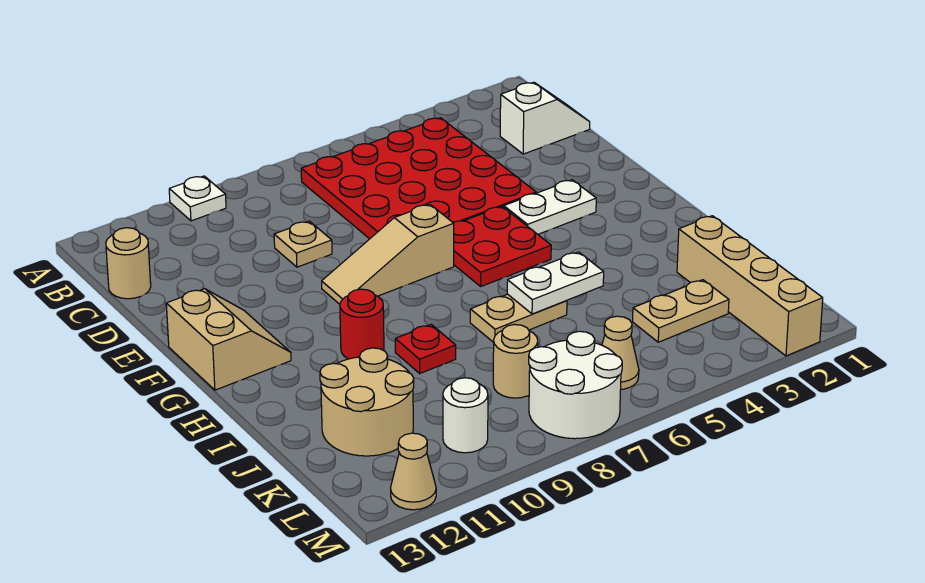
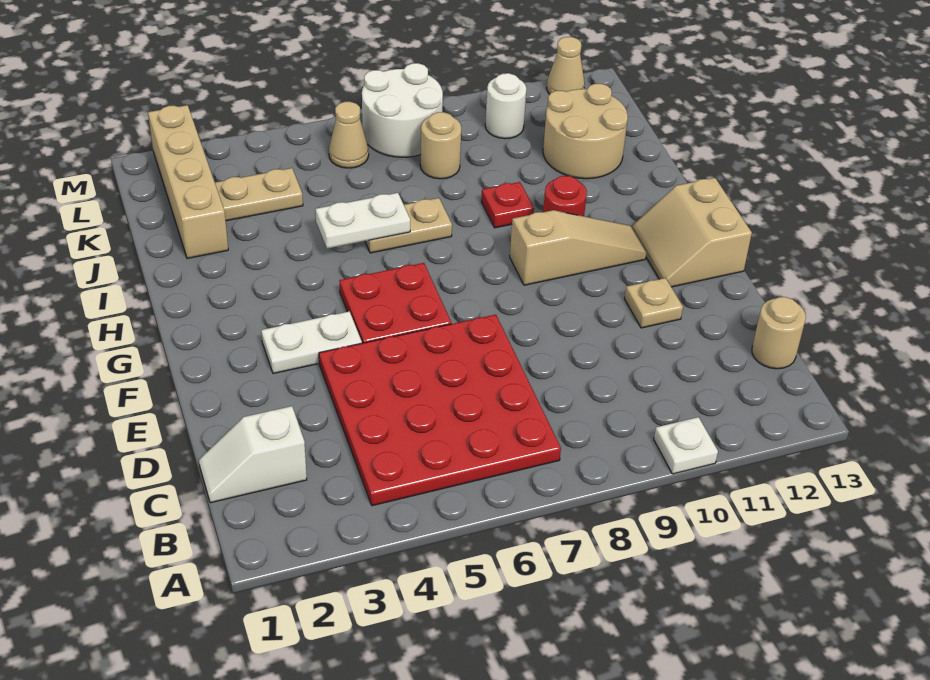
tan 1x1 plate [274,221,332,267] -> tan 1x1 plate moved to [624,278,683,328]
tan 1x3 slope [322,204,454,304] -> tan 1x3 slope moved to [510,210,646,285]

